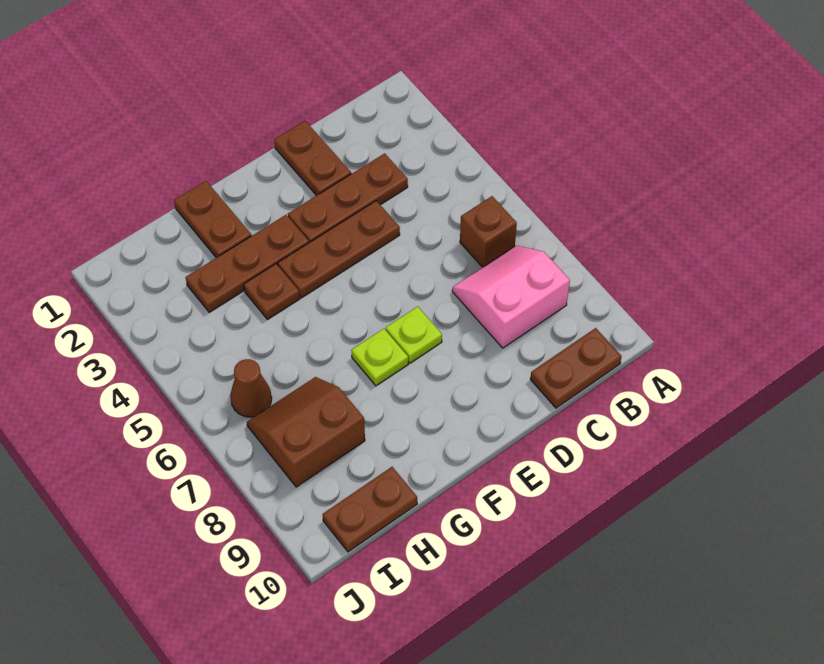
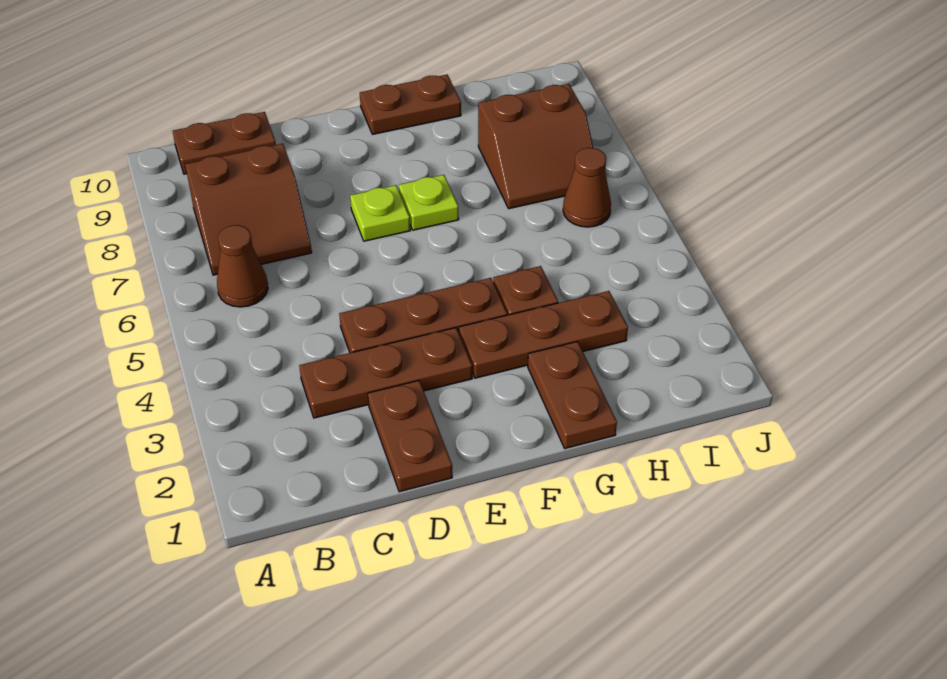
brown 1x1 brick [460,196,517,267] -> brown 1x1 cone [217,225,268,307]
pink 2x2 slope [452,245,570,348] -> brown 2x2 slope [185,144,312,275]
brown 1x2 plate [322,467,417,552] -> brown 1x2 plate moved to [360,75,461,134]

